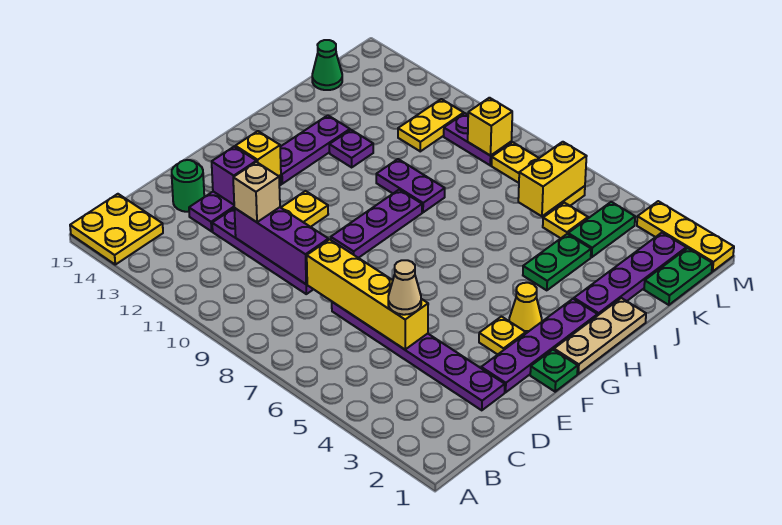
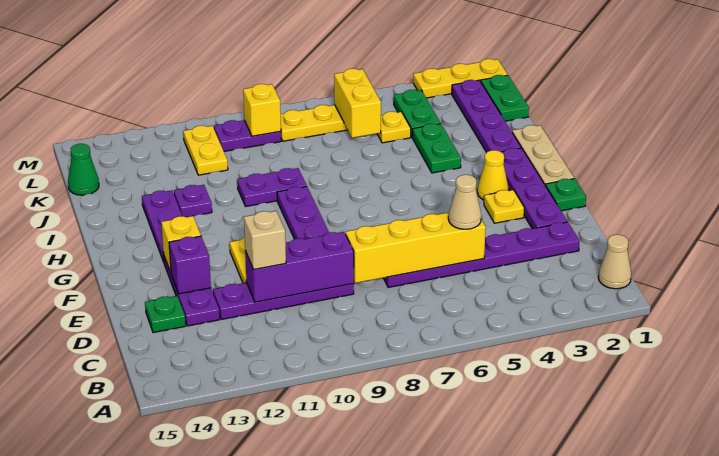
yellow 2x2 plate [70,194,163,265] -> none
none -> tan 1x1 cone [598,235,631,289]
green 1x1 round brick [172,160,204,212] -> green 1x1 plate [145,296,186,333]

